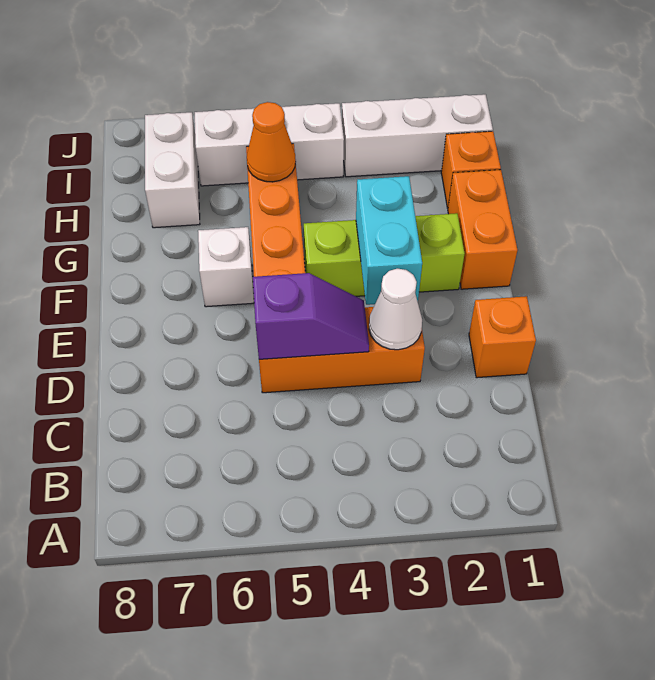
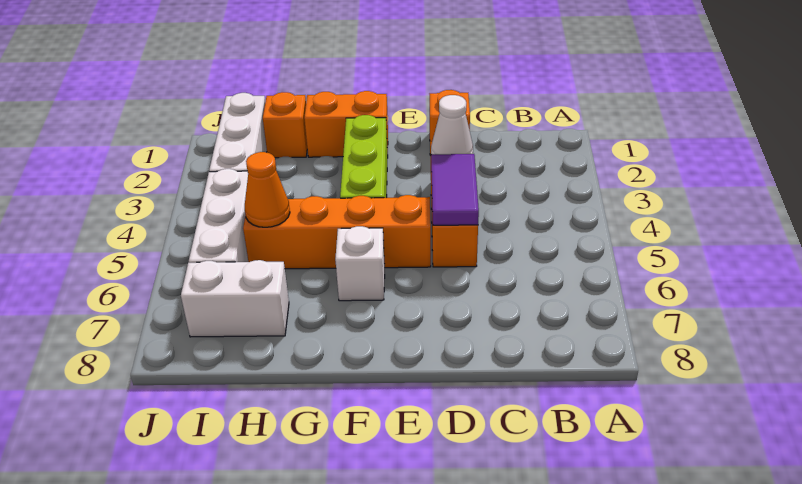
purple 1x2 slope [253,273,369,359] -> purple 1x2 tile [431,154,479,225]
cyan 1x2 brick [356,176,422,305] -> none

